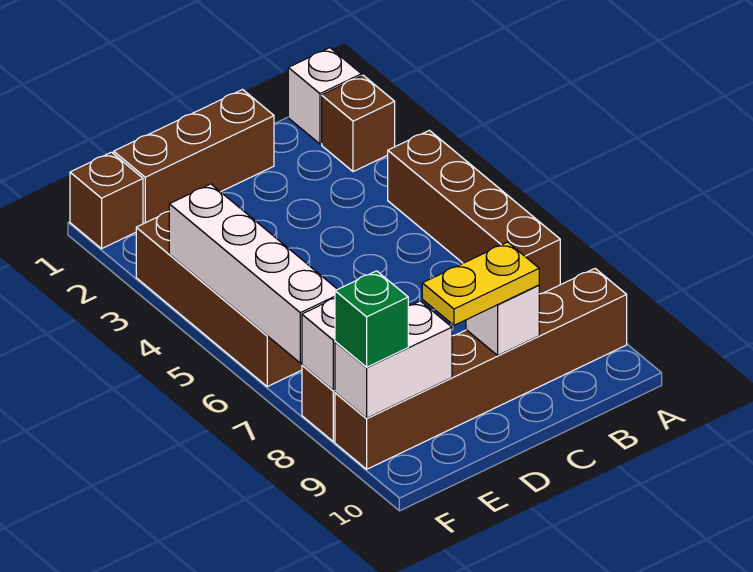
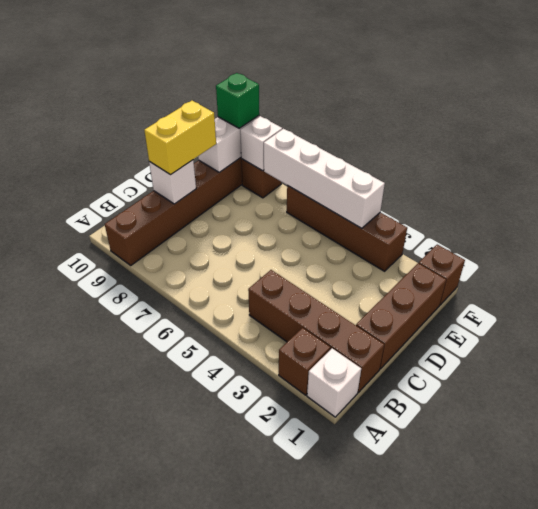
brown 1x4 brick [388,130,560,294] -> brown 1x4 brick moved to [248,270,384,392]
yellow 1x2 plate [422,242,539,325] -> yellow 1x2 brick [144,101,216,175]

